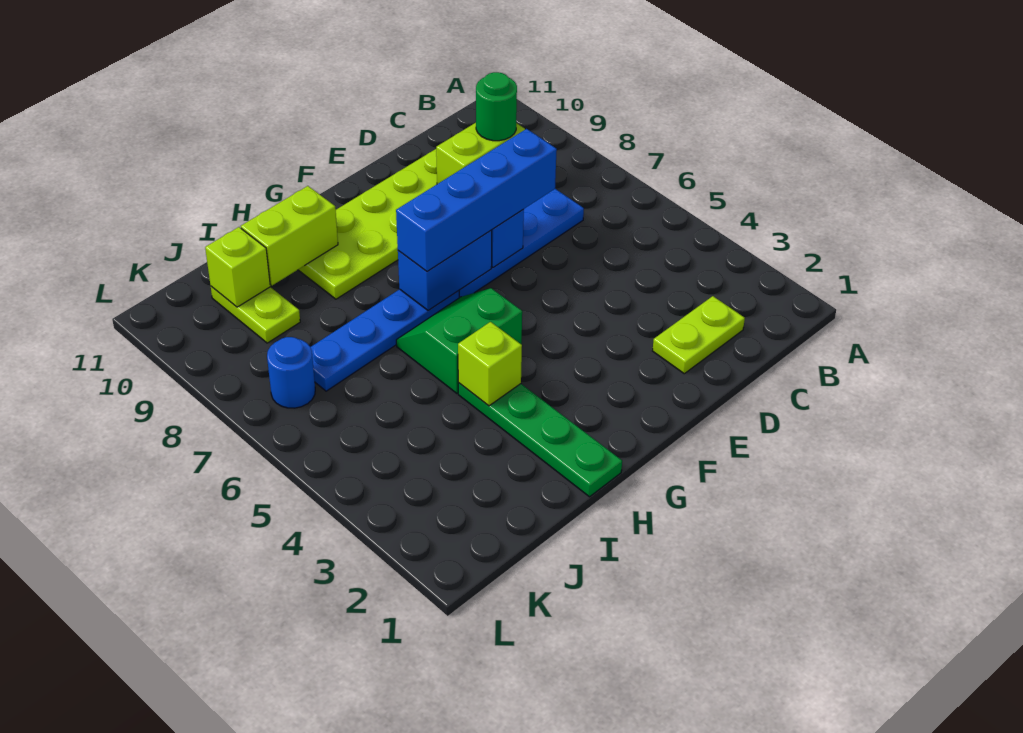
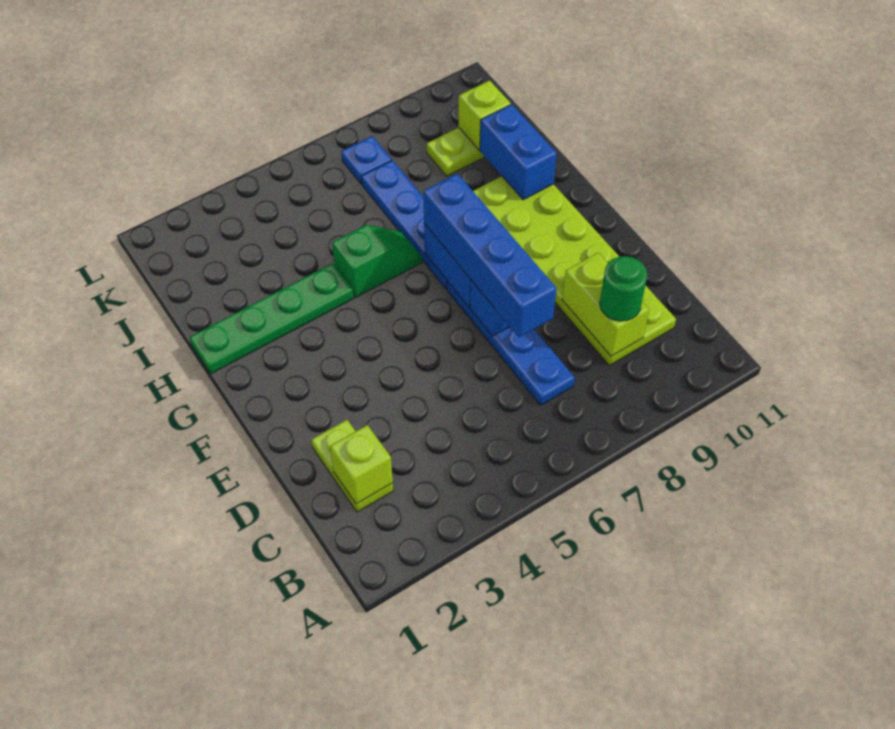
green 2x2 slope [396,288,522,393] -> green 1x2 slope [332,225,422,298]
lime 1x1 brick [458,322,522,406] -> lime 1x1 brick moved to [330,425,393,504]
lime 1x2 brick [241,186,338,285] -> blue 1x2 brick [480,104,557,200]
blue 1x1 round brick [267,337,315,408] -> blue 1x1 plate [341,136,392,184]

